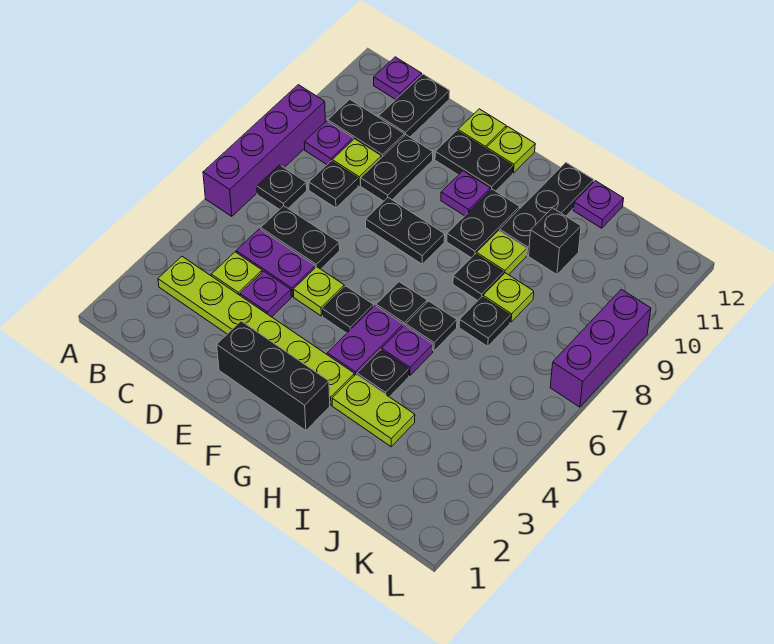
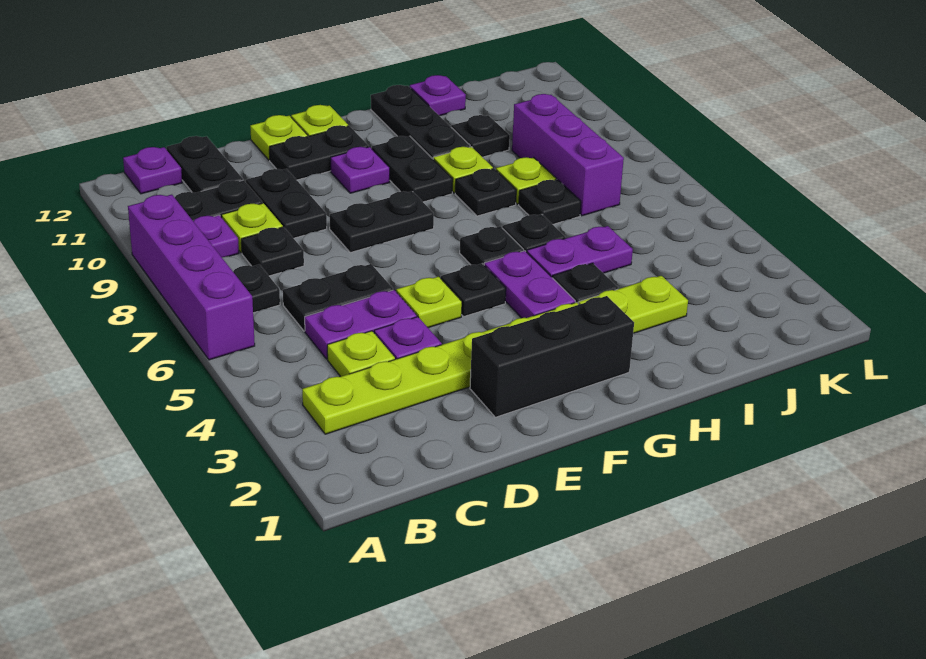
purple 1x1 plate [382,325,433,376] -> purple 1x2 plate [527,226,633,277]
black 1x1 brick [529,208,581,275] -> black 1x1 plate [451,115,510,157]
purple 1x3 brick [550,289,651,407] -> purple 1x3 brick moved to [512,94,624,216]

